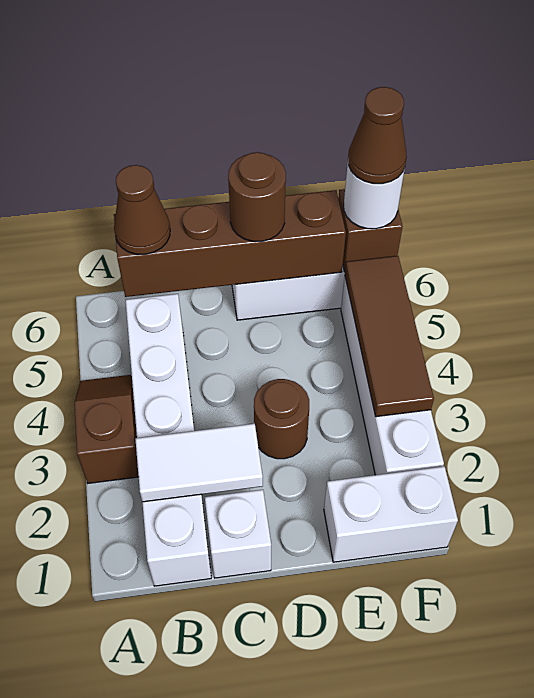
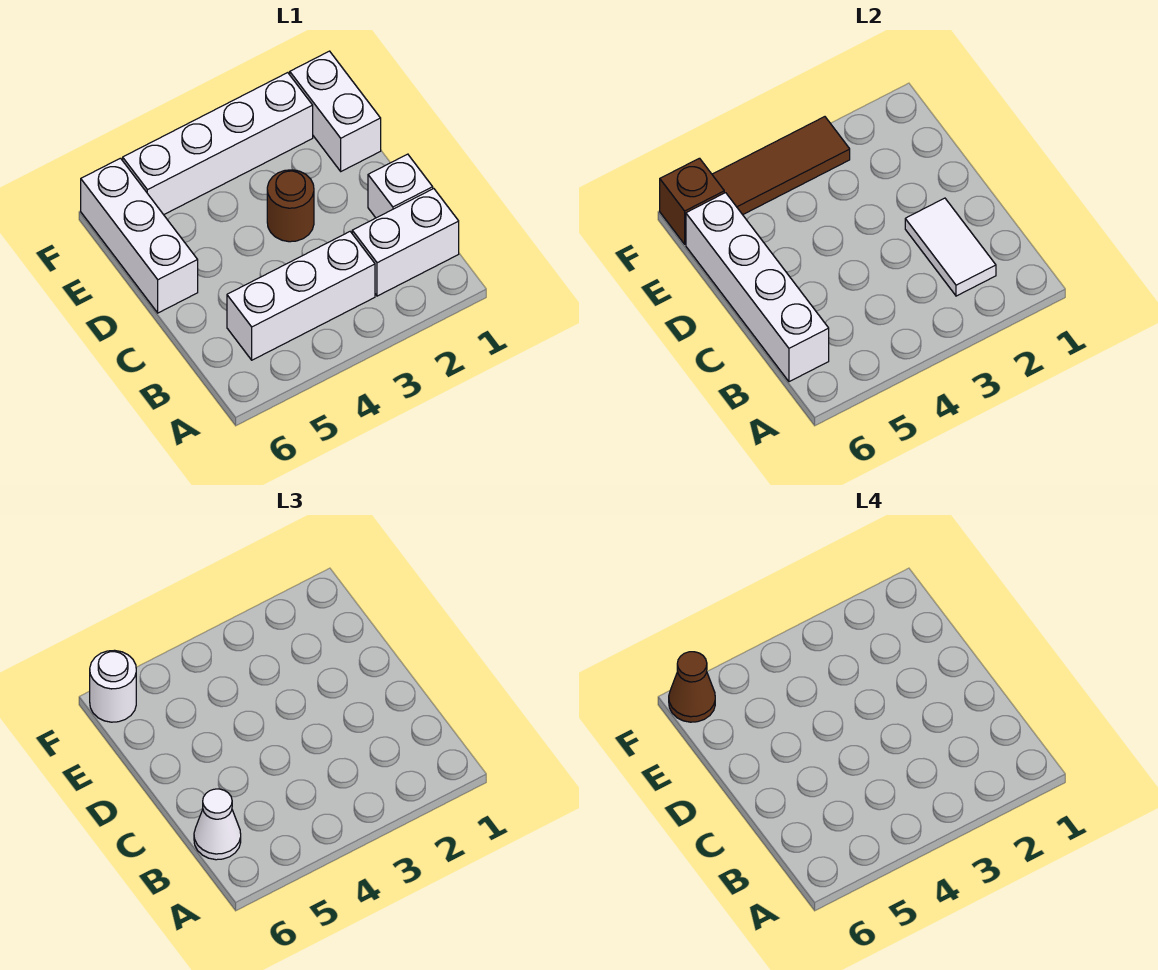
brown 1x2 slope [75,375,139,483] -> none
brown 1x4 brick [114,190,346,297] -> white 1x4 brick [686,193,829,382]
brown 1x1 cone [114,165,170,254] -> white 1x1 cone [194,789,241,860]
brown 1x1 round brick [228,152,286,241] -> none

